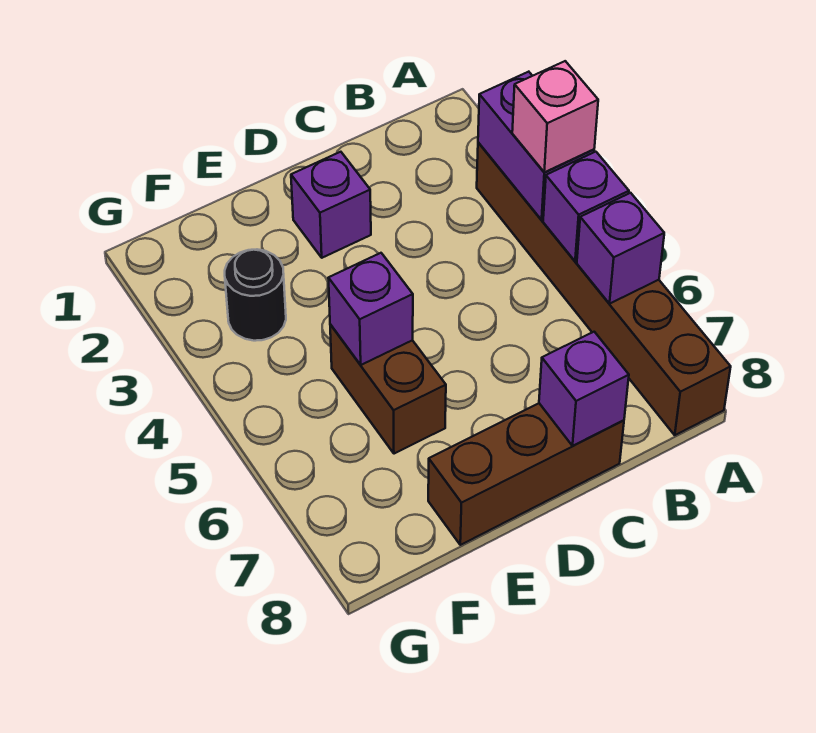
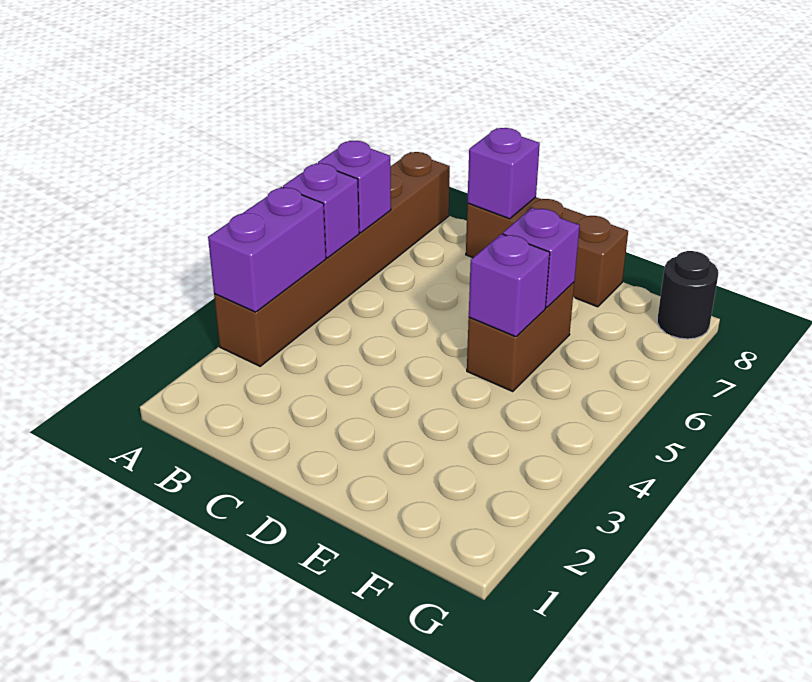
pink 1x1 brick [512,61,598,172] -> none
purple 1x1 brick [291,152,371,258] -> purple 1x1 brick moved to [503,208,580,308]
black 1x1 round brick [225,249,286,341] -> black 1x1 round brick moved to [657,251,718,339]

